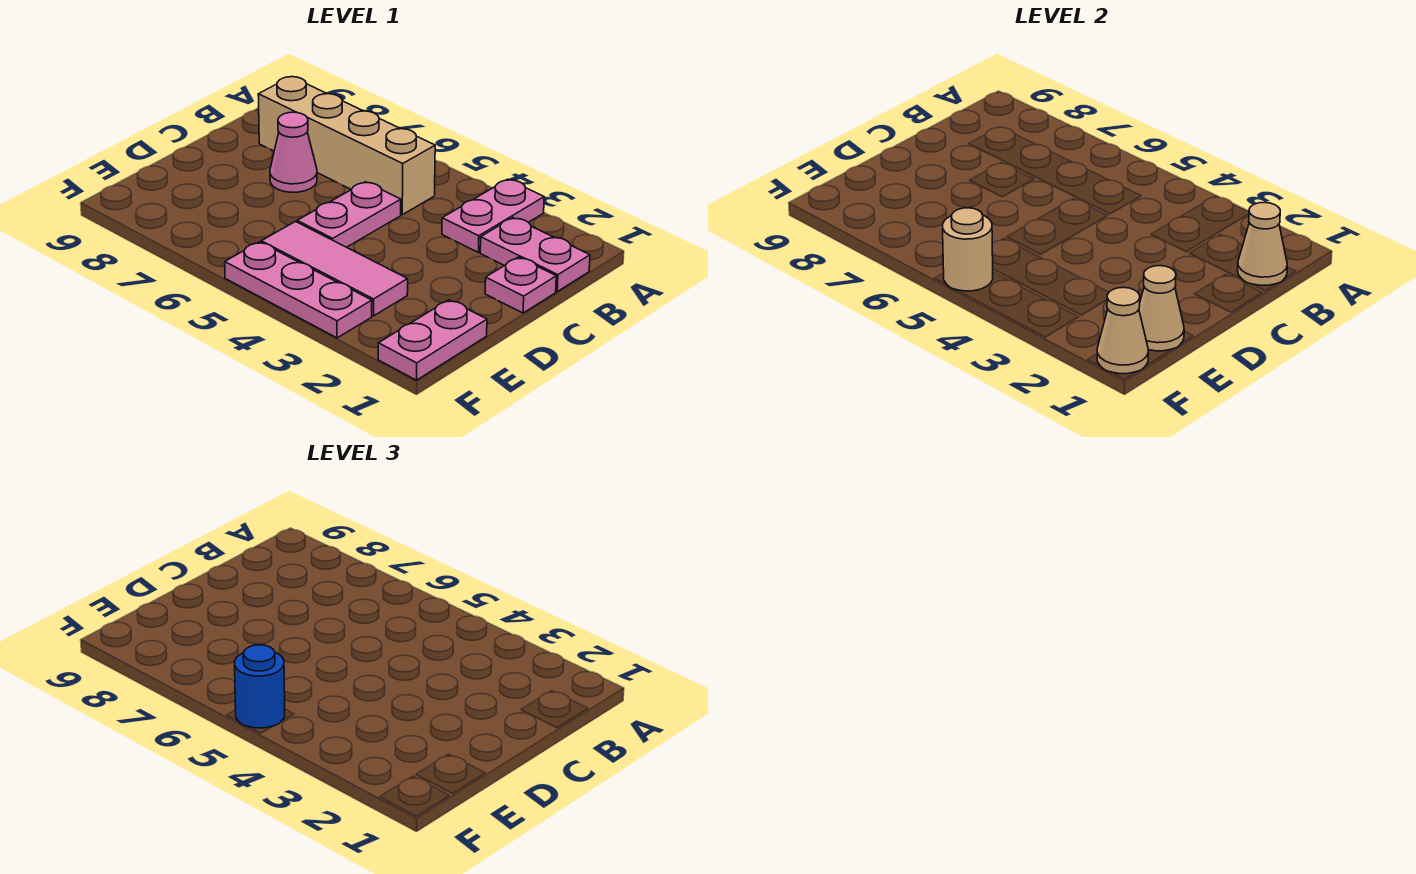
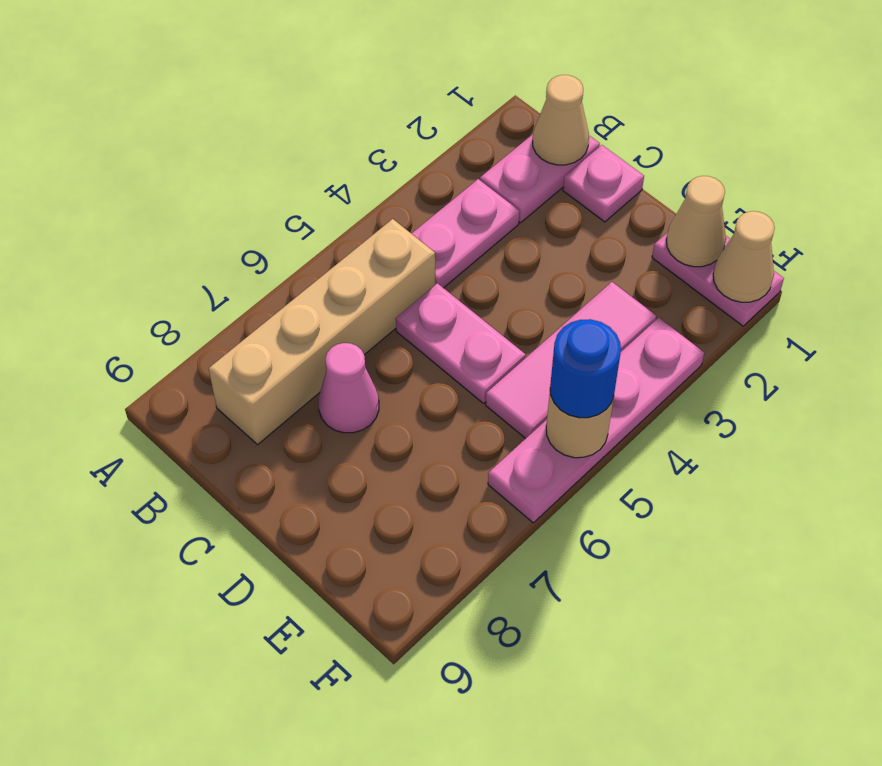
pink 1x2 plate [442,179,544,252] -> pink 1x2 plate turned to [412,179,520,288]
pink 1x3 plate [225,242,372,338] -> pink 1x4 plate [488,318,704,523]

